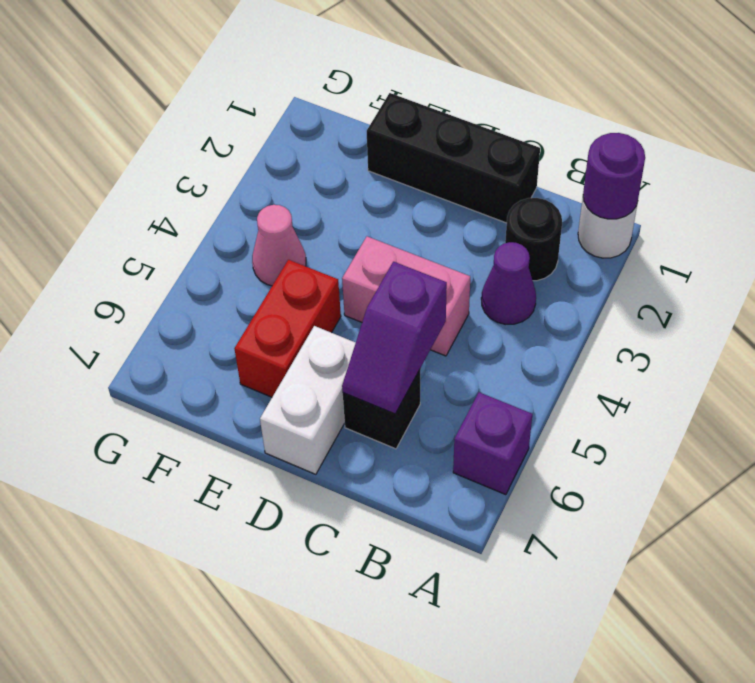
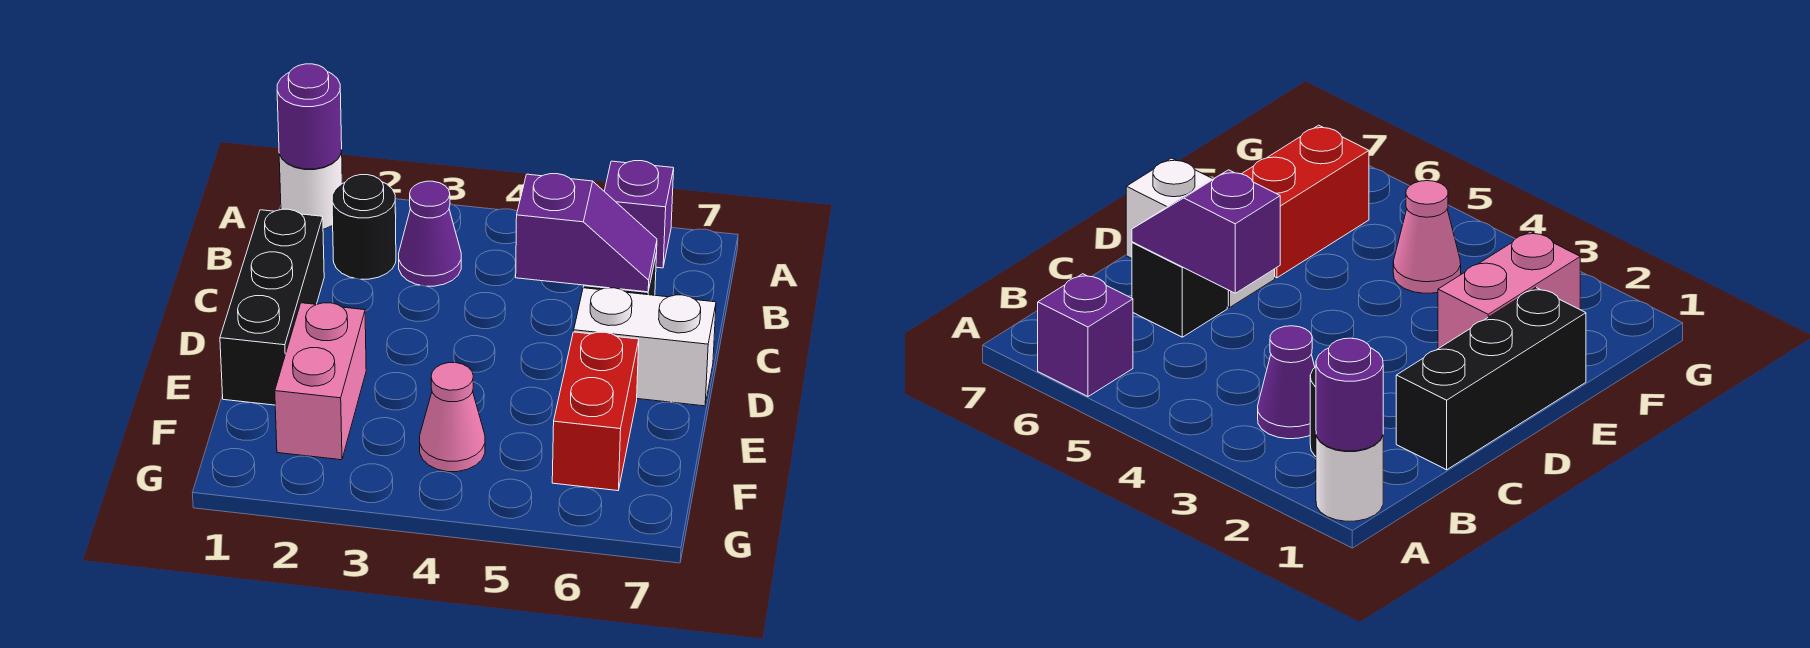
pink 1x2 brick [342,236,470,356] -> pink 1x2 brick moved to [275,303,366,460]
red 1x2 brick [234,260,341,397] -> red 1x2 brick turned to [552,332,639,491]

